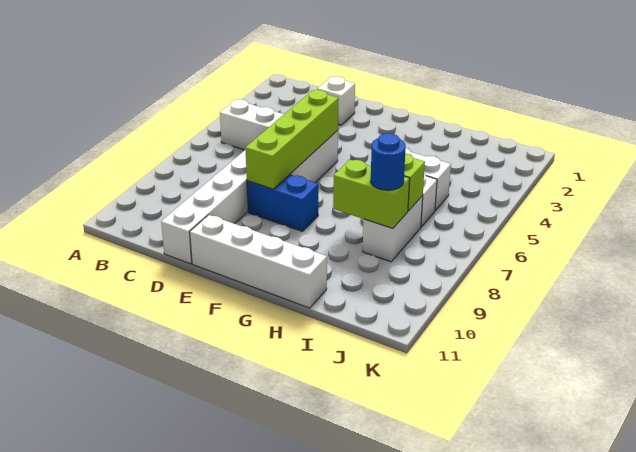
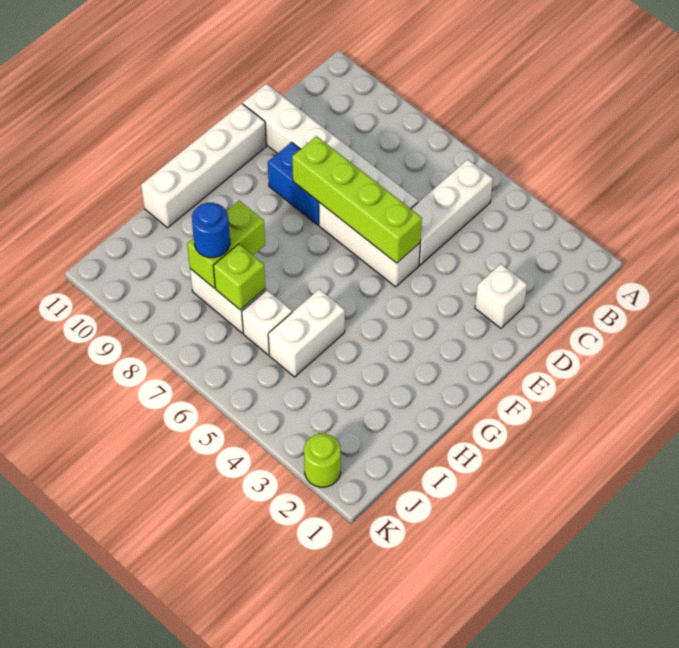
blue 1x2 brick [247,175,318,231] -> blue 1x2 brick turned to [268,142,319,225]
none -> lime 1x1 round brick [304,434,341,487]

